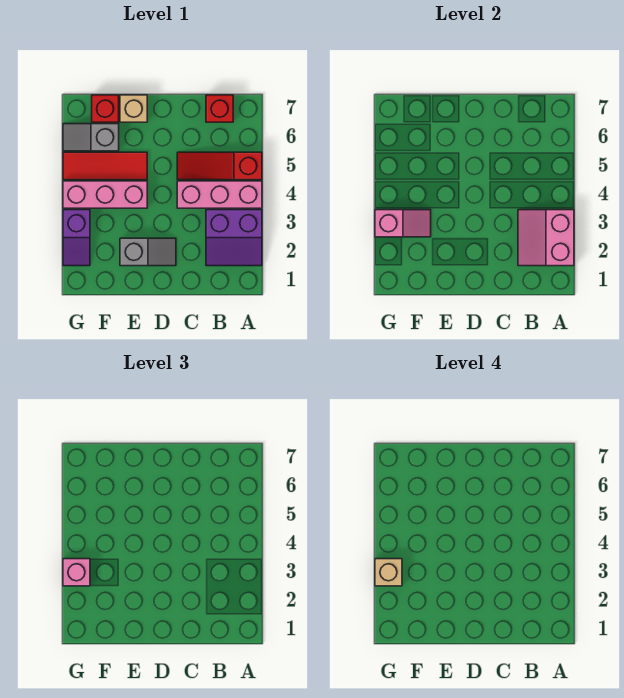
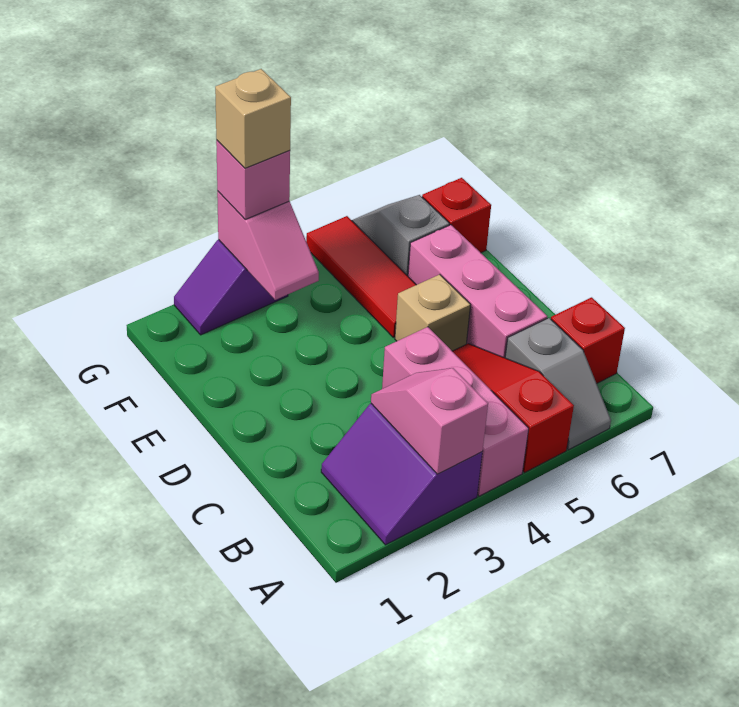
pink 2x2 slope [518,210,574,266] -> pink 1x2 slope [371,368,488,474]
grey 1x2 slope [120,238,176,266] -> grey 1x2 slope moved to [505,318,611,450]
pink 1x3 brick [63,181,147,208] -> pink 1x3 brick moved to [408,225,547,358]
tan 1x1 brick [120,95,147,122] -> tan 1x1 brick moved to [395,274,471,351]

